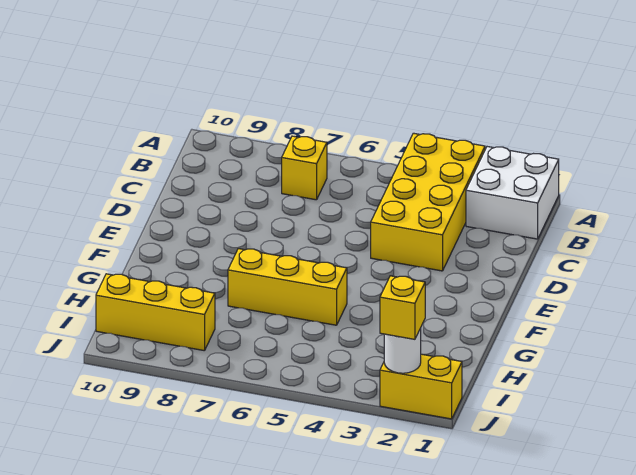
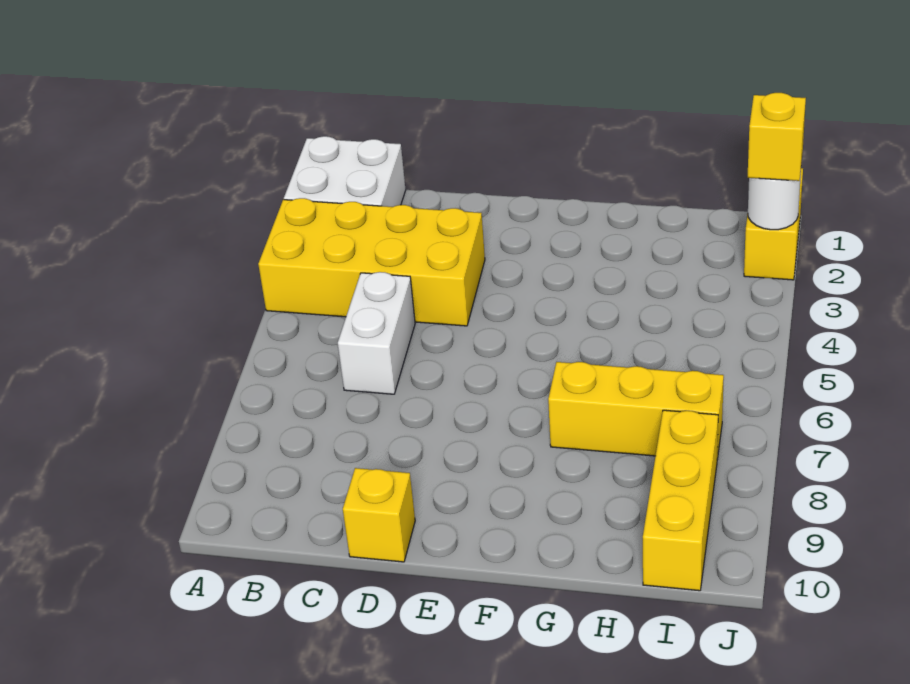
yellow 1x1 brick [282,136,327,200] -> yellow 1x1 brick moved to [343,468,415,562]
none -> white 1x2 brick [338,272,415,394]
yellow 1x3 brick [228,249,347,325] -> yellow 1x3 brick turned to [548,362,724,459]

